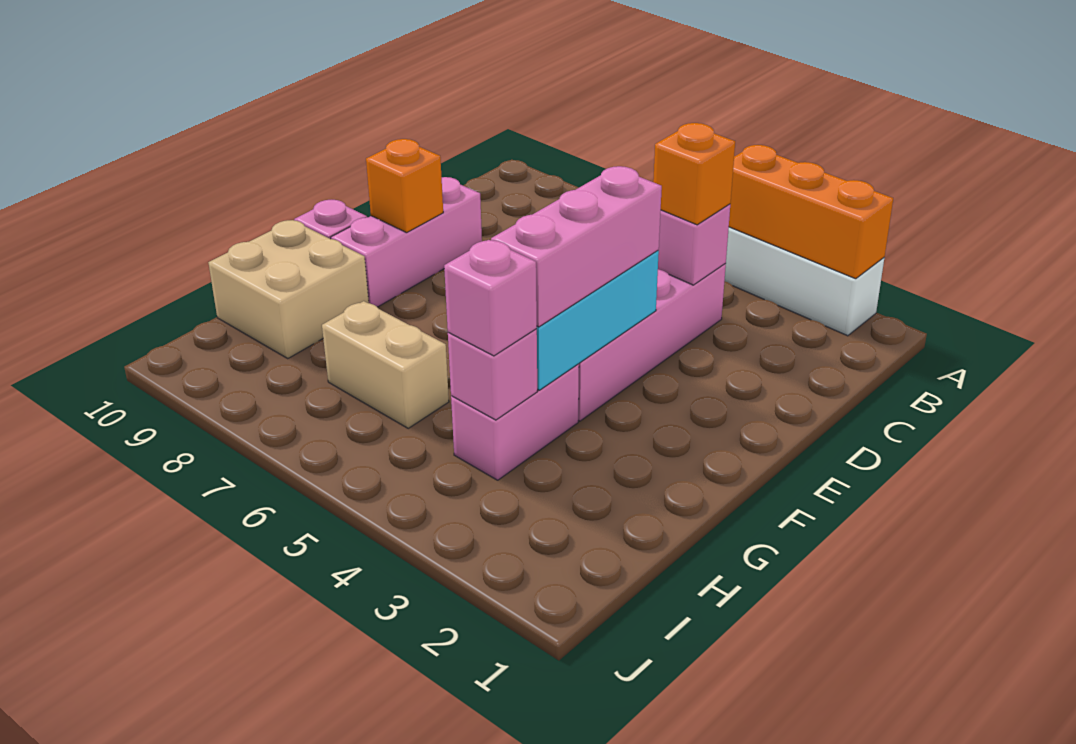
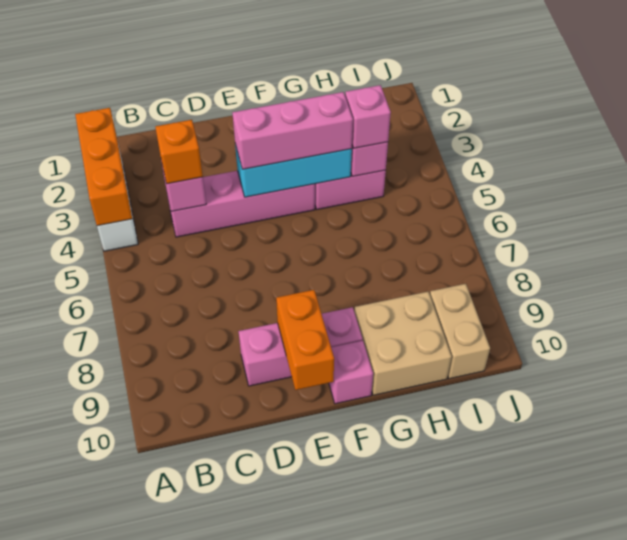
orange 1x1 brick [366,139,443,233] -> orange 1x2 brick [276,290,334,390]
tan 1x2 brick [322,301,449,428] -> tan 1x2 brick moved to [430,284,490,379]

